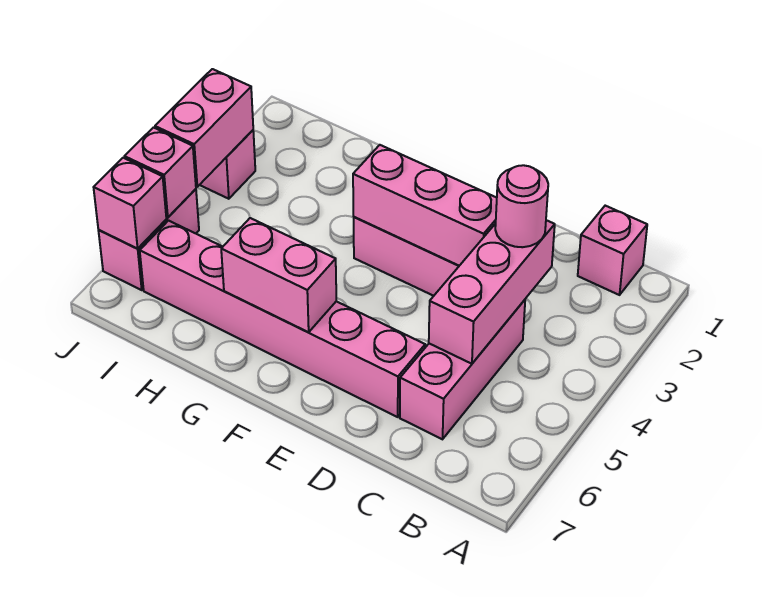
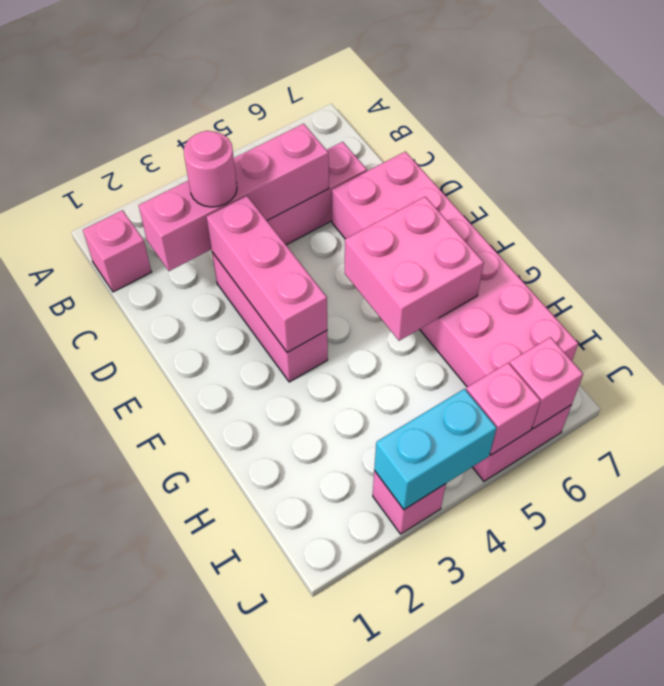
pink 1x3 brick [429,220,555,364] -> pink 1x4 brick [139,124,329,271]
pink 1x6 brick [140,221,425,417] -> pink 2x6 brick [332,152,578,387]
pink 1x2 brick [221,218,336,332] -> pink 2x2 brick [345,197,484,341]
pink 1x2 brick [155,69,253,187] -> cyan 1x2 brick [374,389,497,510]

